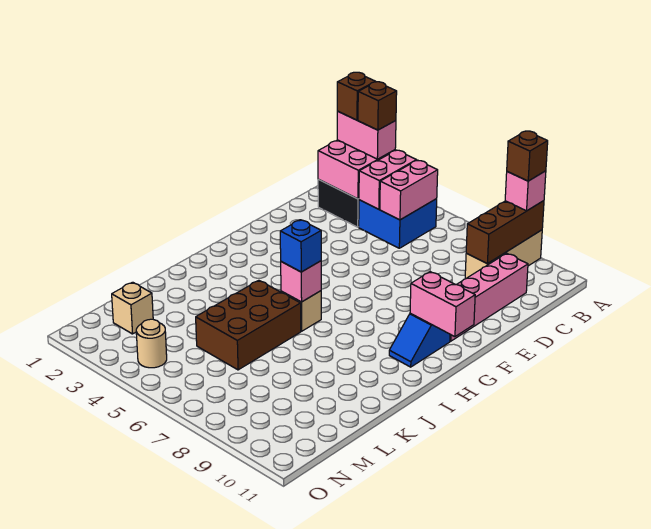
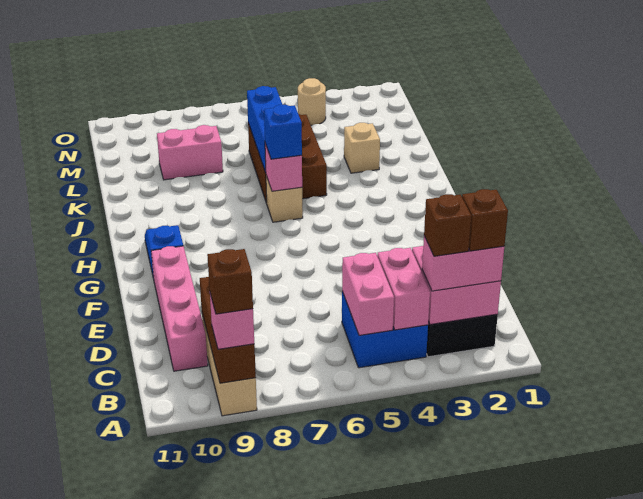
pink 1x2 brick [410,272,475,337] -> pink 1x2 brick moved to [157,125,223,180]
none -> blue 1x3 brick [247,86,283,172]
tan 1x1 brick [112,282,153,334] -> tan 1x1 brick moved to [344,123,380,173]

